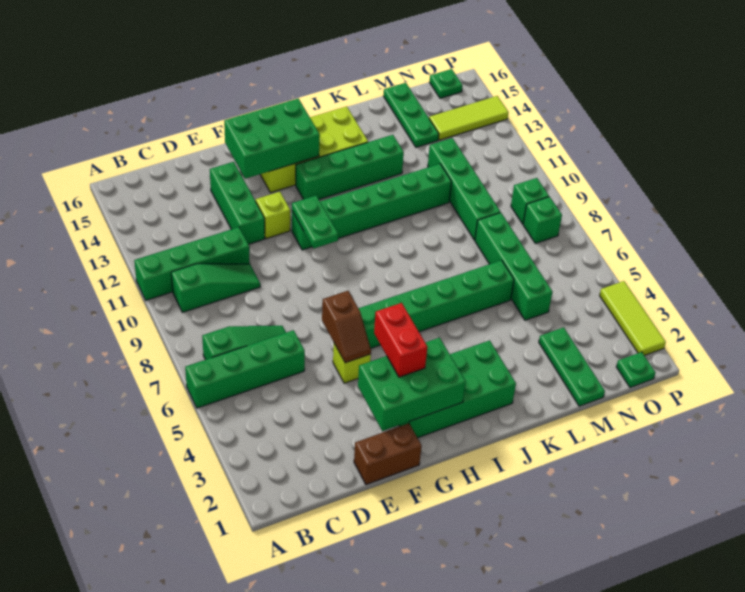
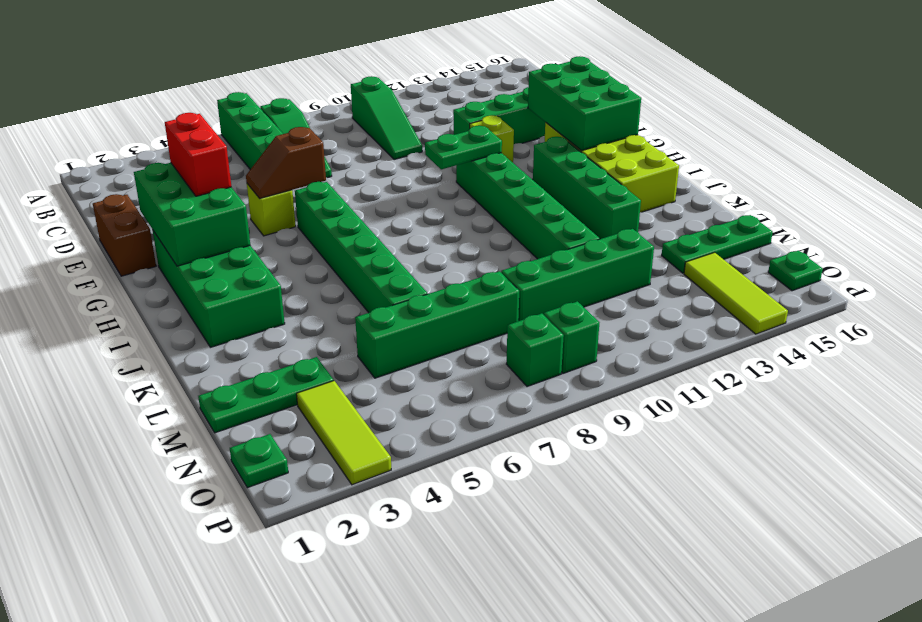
green 1x4 brick [134,227,250,300] -> none
red 1x2 brick [374,303,427,377] -> red 1x2 brick turned to [165,113,231,196]
lime 1x3 tile [600,281,666,356] -> lime 1x3 tile turned to [296,381,391,485]

